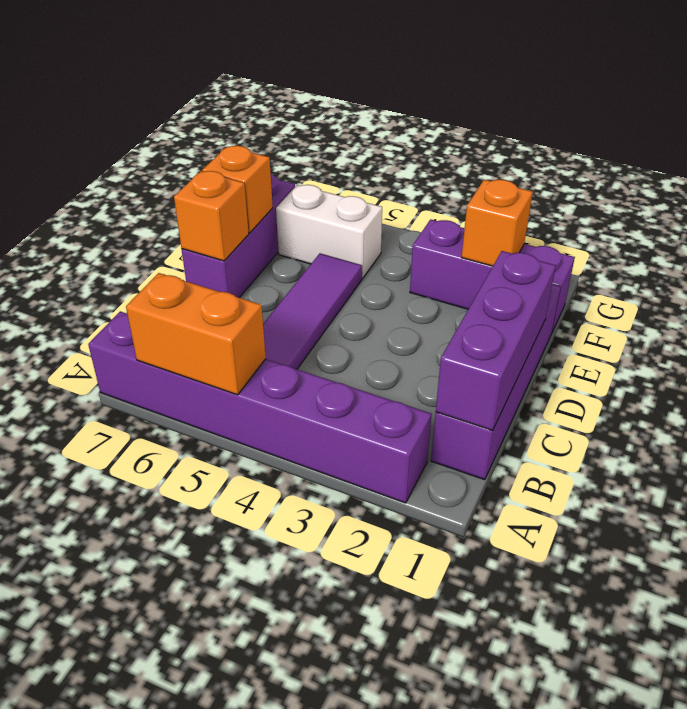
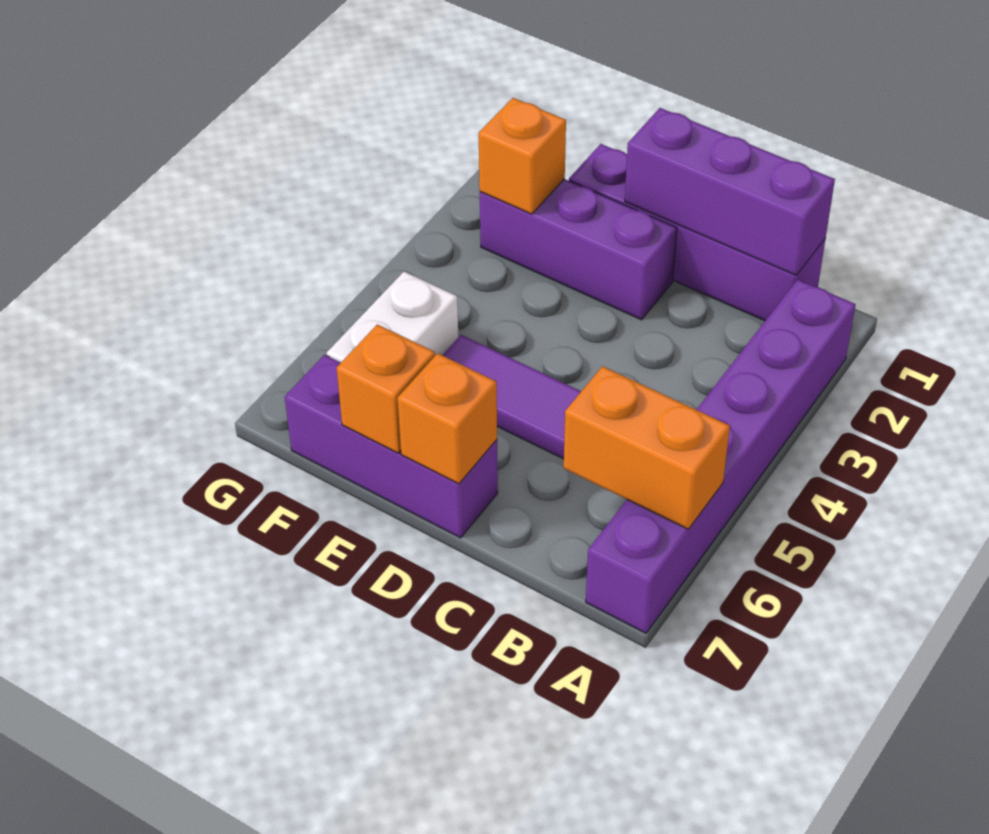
orange 1x2 brick [126,273,266,395] -> orange 1x2 brick turned to [564,366,730,529]
purple 1x3 brick [410,219,575,332] -> purple 1x3 brick turned to [480,179,677,320]

